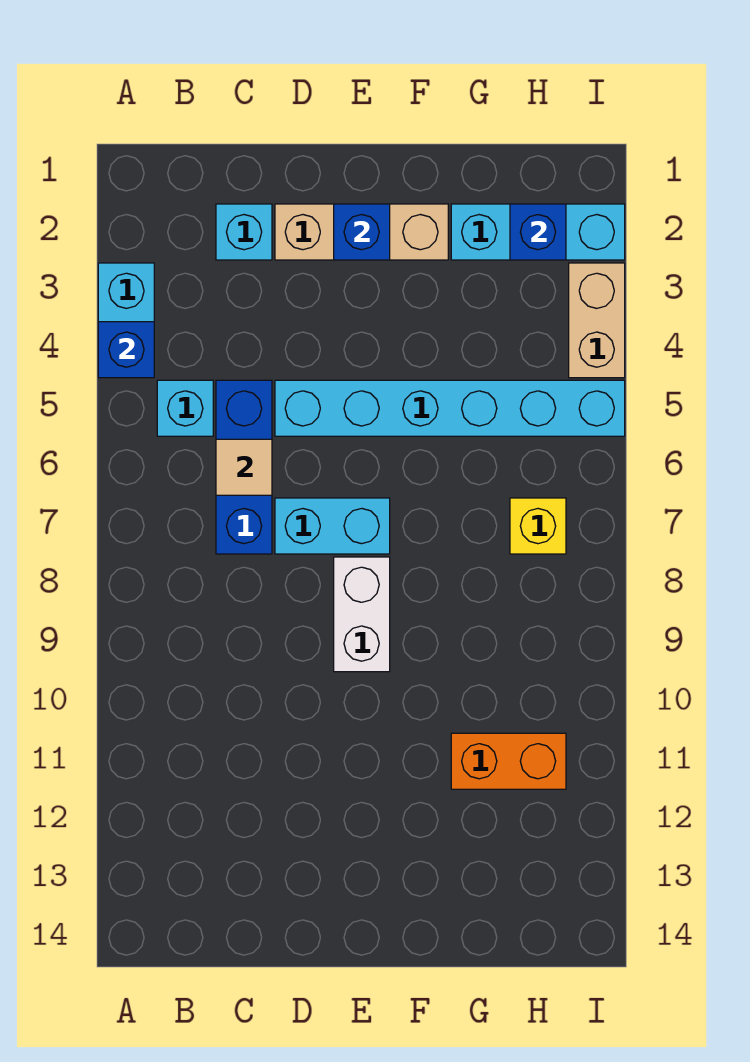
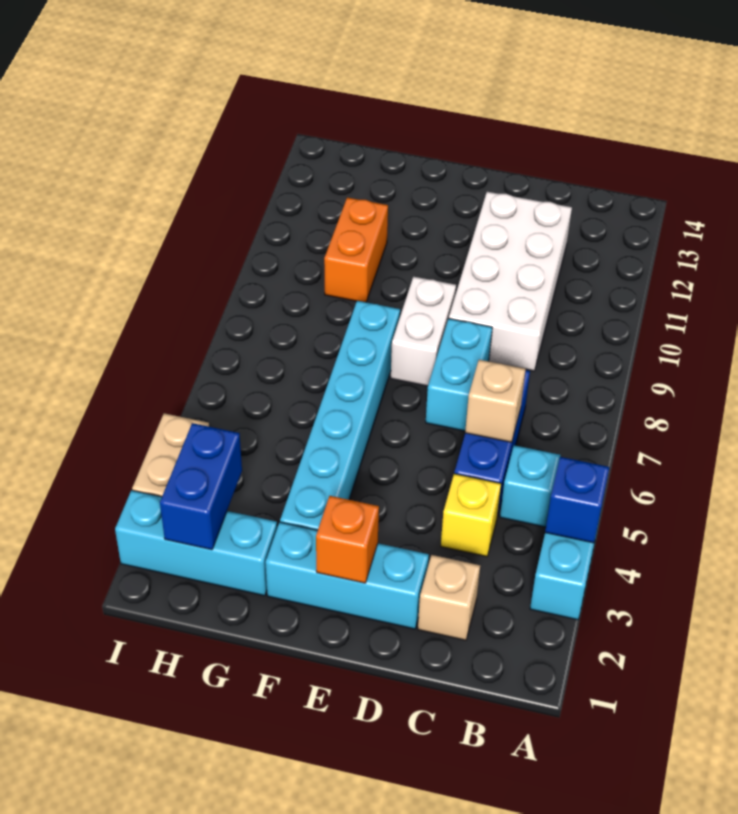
cyan 1x1 brick [216,204,272,260] -> tan 1x1 brick [418,555,480,640]
tan 1x1 tile [216,439,272,495] -> tan 1x1 brick [465,360,526,442]
none -> white 2x4 brick [449,192,572,371]
tan 1x3 brick [275,204,448,260] -> cyan 1x3 brick [266,522,429,629]
cyan 1x6 brick [275,380,625,436] -> cyan 1x6 brick turned to [280,301,400,530]
cyan 1x2 brick [275,498,390,554] -> cyan 1x2 brick turned to [426,319,492,431]
blue 1x1 brick [334,204,390,260] -> orange 1x1 brick [316,496,379,583]
orange 1x2 brick [451,733,566,789] -> orange 1x2 brick turned to [324,197,388,302]
blue 1x1 brick [510,204,566,260] -> blue 1x2 brick [160,423,242,550]
yellow 1x1 brick [510,498,566,554] -> yellow 1x1 brick moved to [441,474,501,557]

